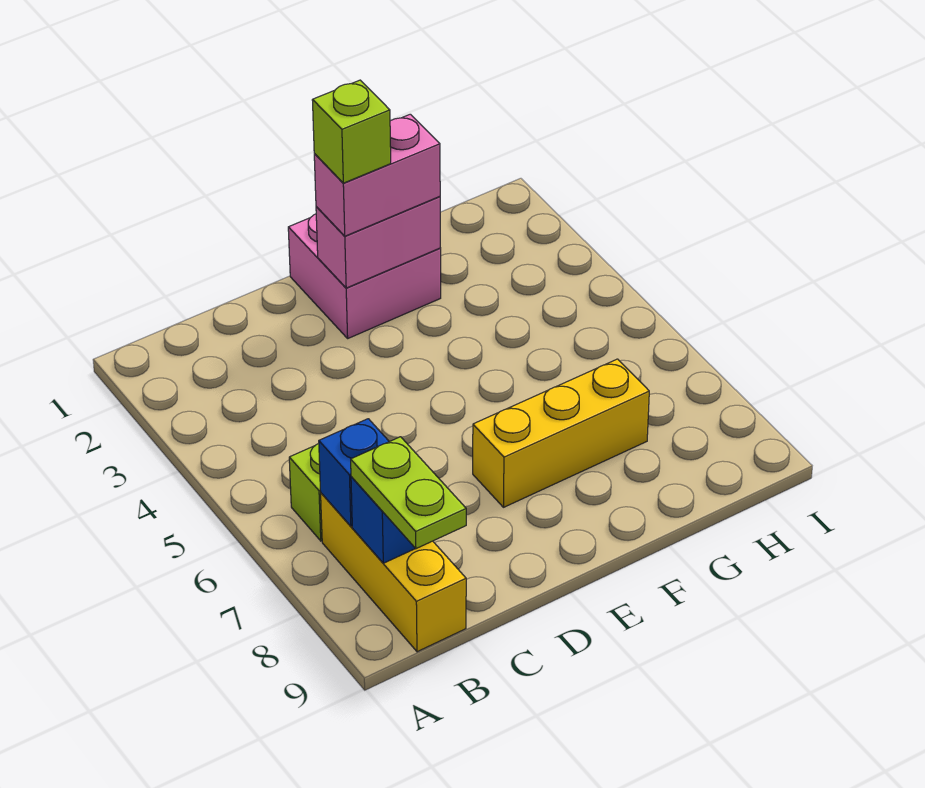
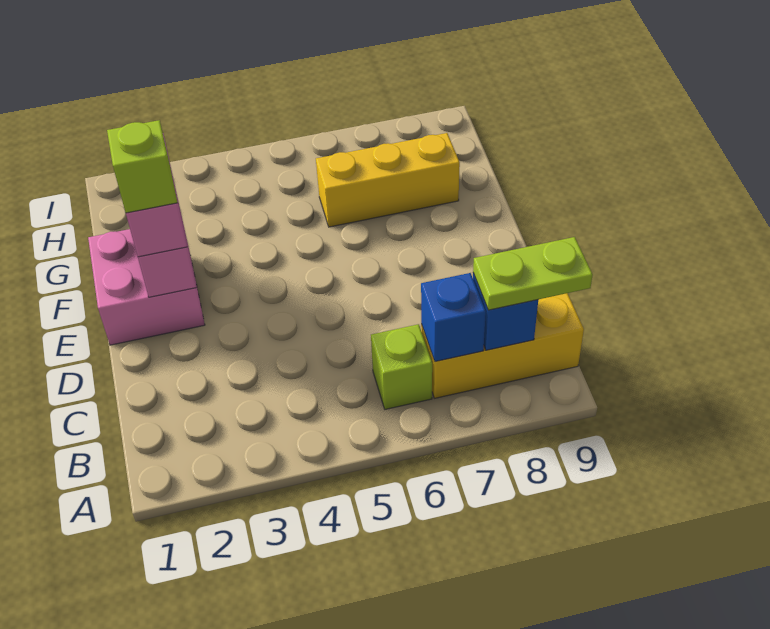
yellow 1x3 brick [473,359,649,507] -> yellow 1x3 brick turned to [316,133,460,227]

